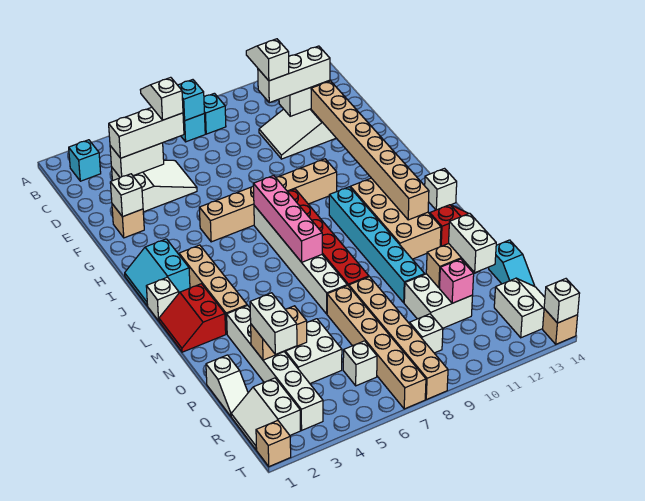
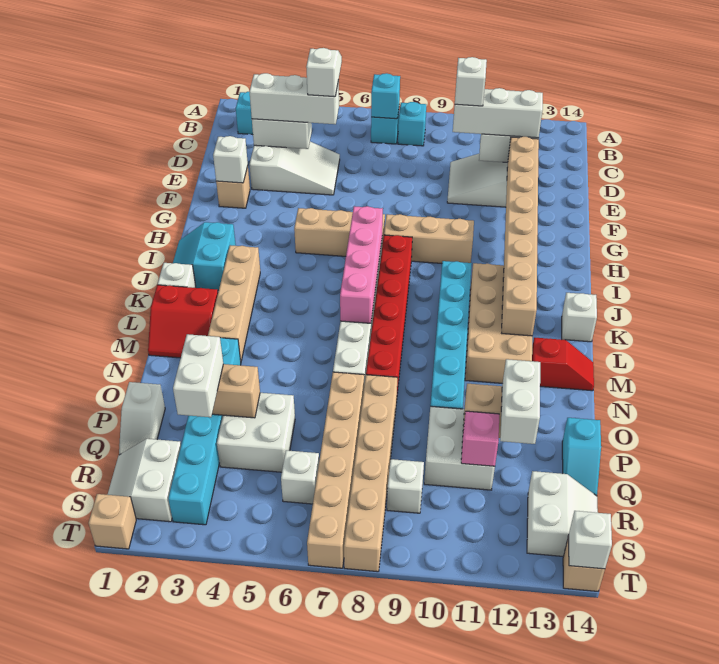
red 2x2 slope [159,284,226,352] -> red 2x2 slope turned to [148,285,218,358]
white 1x6 brick [227,305,323,430] -> cyan 1x6 brick [168,338,241,525]

